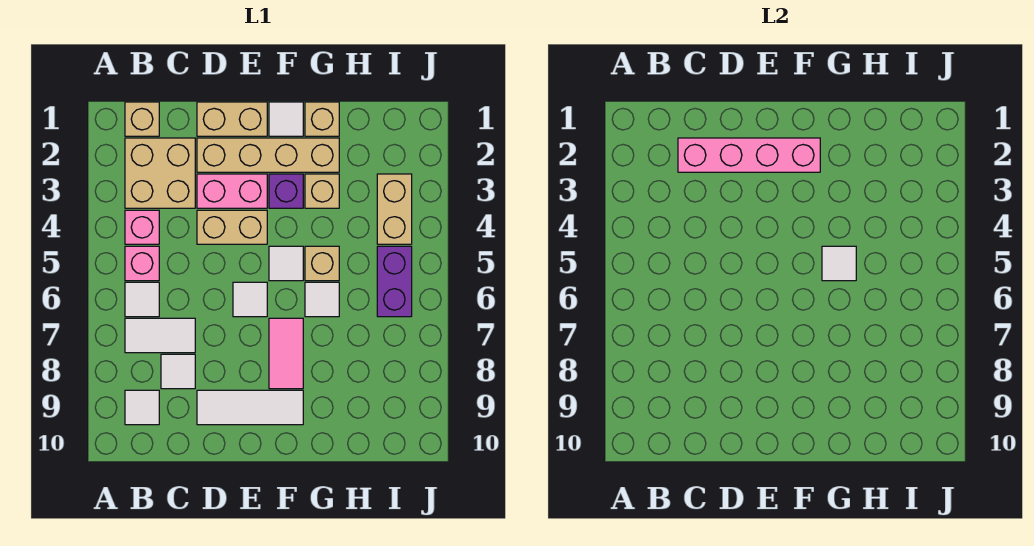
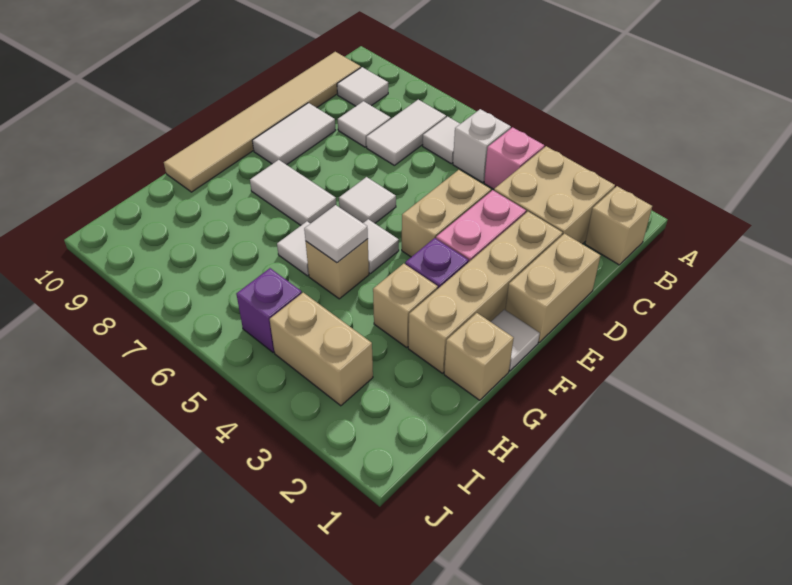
pink 1x1 brick [125,246,159,281] -> white 1x1 brick [453,109,511,182]
none -> tan 1x6 tile [164,52,361,192]
pink 1x4 brick [678,138,820,172] -> none
white 1x3 tile [197,390,303,425] -> white 1x2 tile [252,103,336,165]
pink 1x2 tile [269,318,303,389] -> white 1x2 tile [250,160,336,225]
purple 1x2 brick [377,246,412,317] -> purple 1x1 brick [236,268,302,353]

